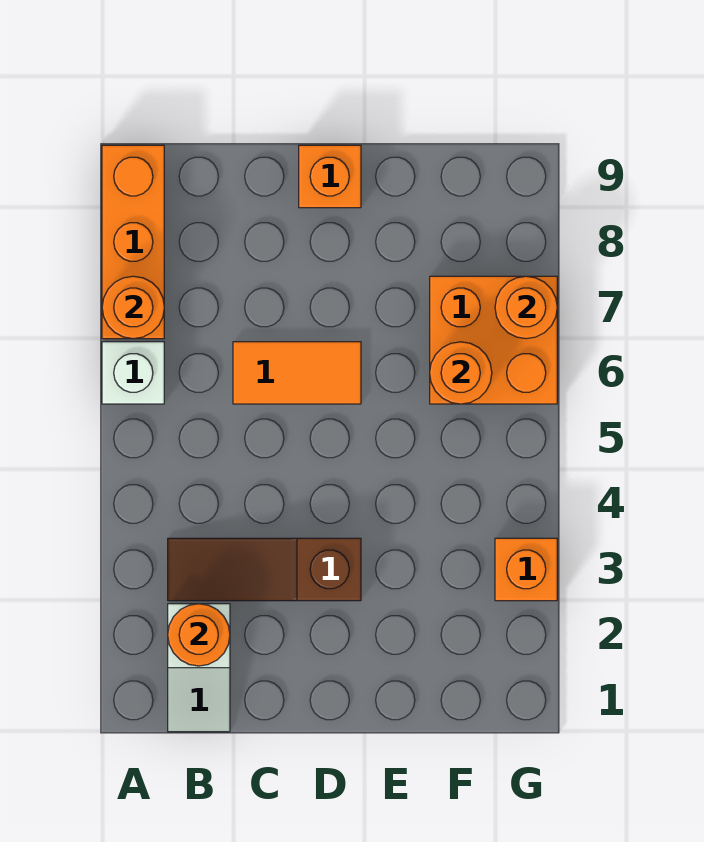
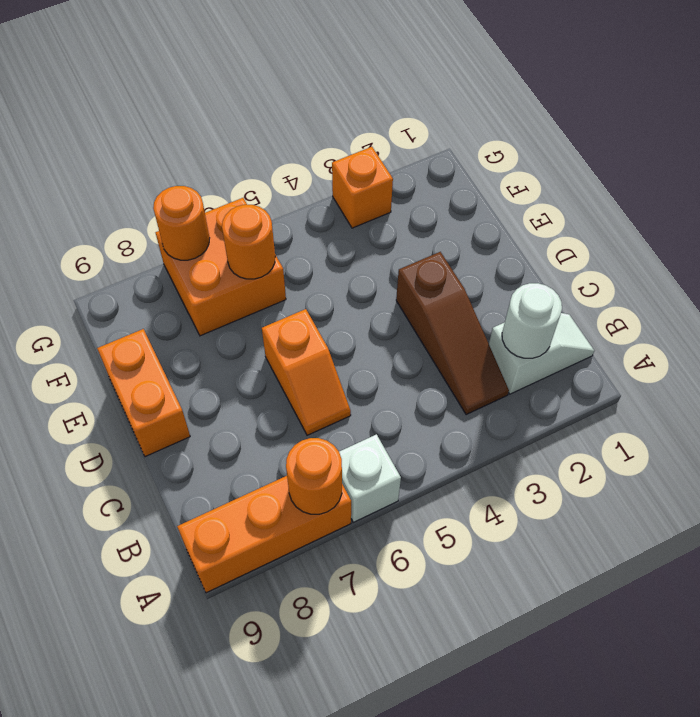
orange 1x1 round brick [168,604,230,666] -> white 1x1 round brick [502,283,562,358]
orange 1x2 tile [233,342,361,404] -> orange 1x2 slope [262,309,351,435]
orange 1x1 brick [299,145,361,208] -> orange 1x2 brick [97,329,190,457]

